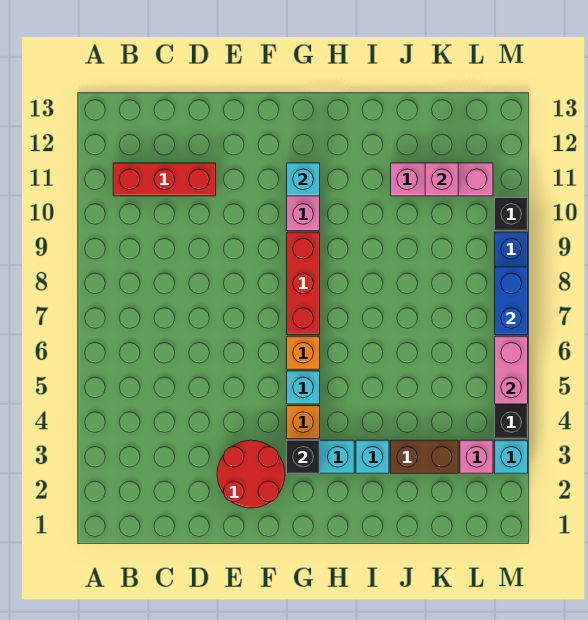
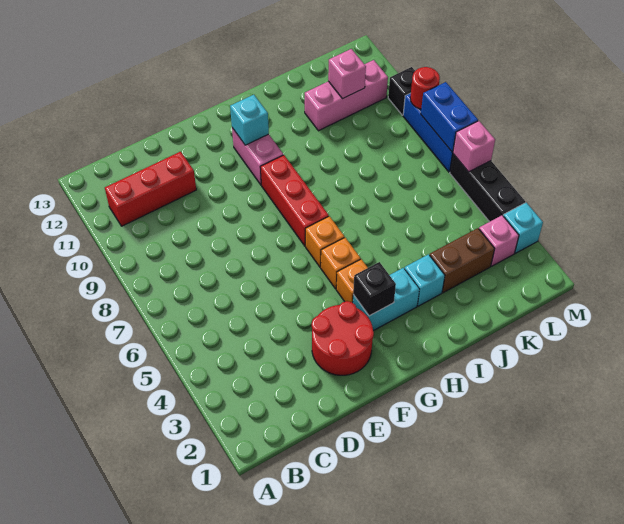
cyan 1x1 brick [287,371,320,404] -> orange 1x1 brick [321,238,361,289]
pink 1x2 brick [495,336,528,404] -> pink 1x1 brick [453,121,495,172]
none -> red 1x1 round brick [410,67,440,109]

